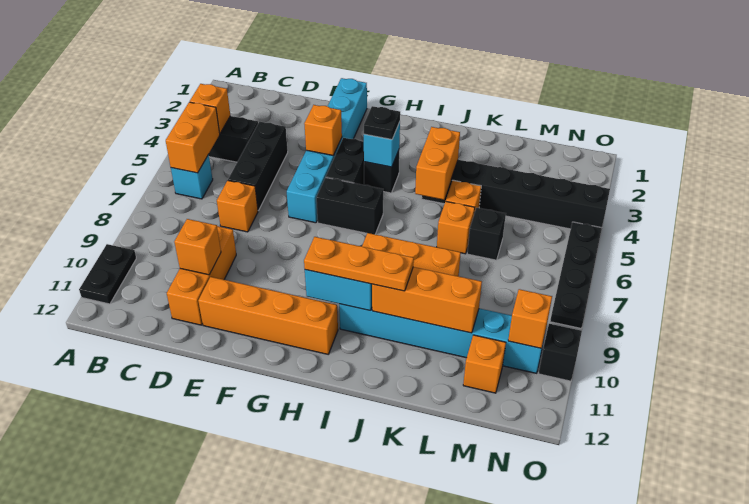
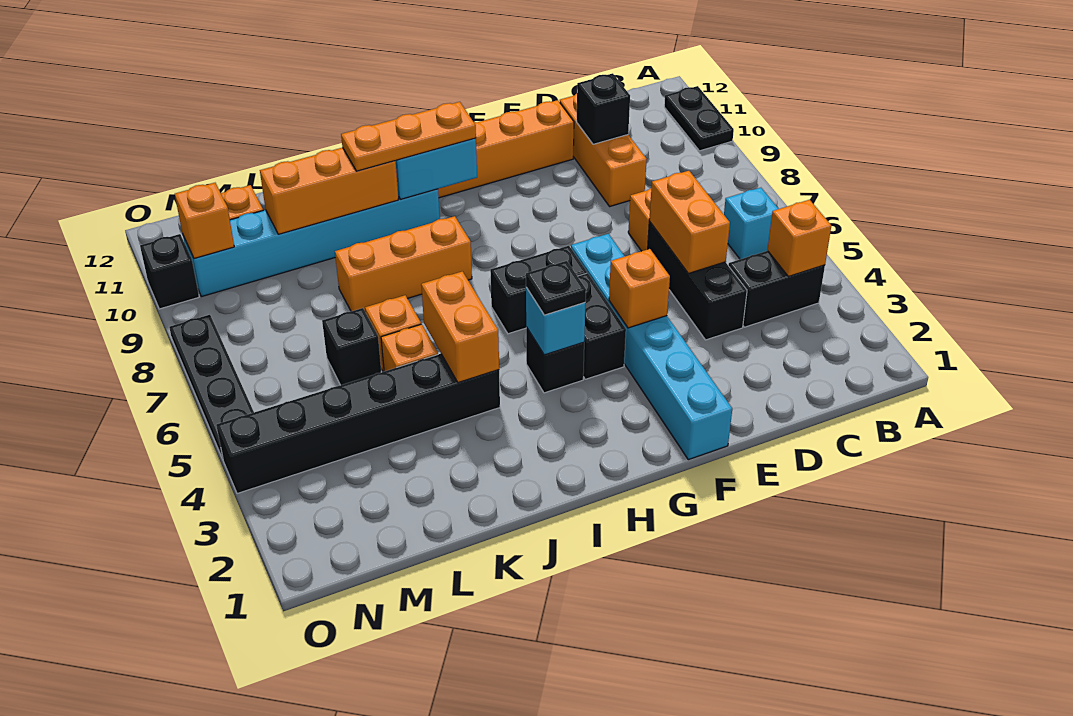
orange 1x2 brick [166,102,220,173] -> orange 1x2 brick moved to [649,171,730,273]
orange 1x1 brick [174,219,221,275] -> black 1x1 brick [577,73,630,144]

